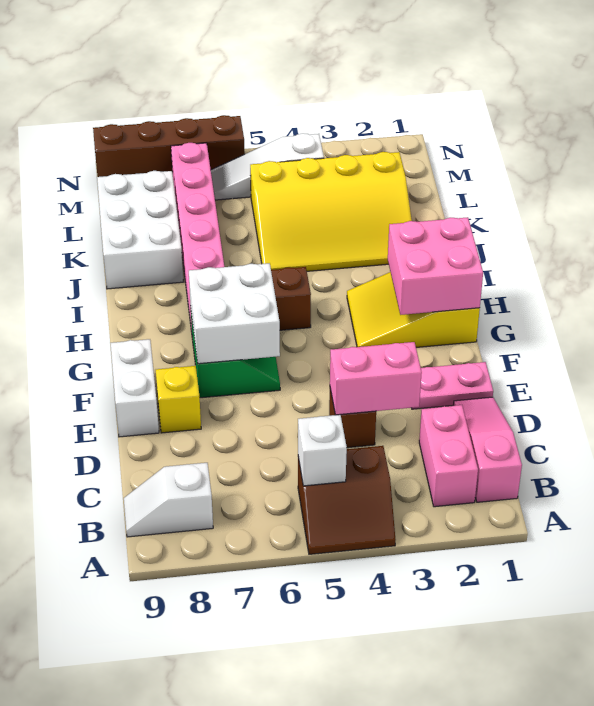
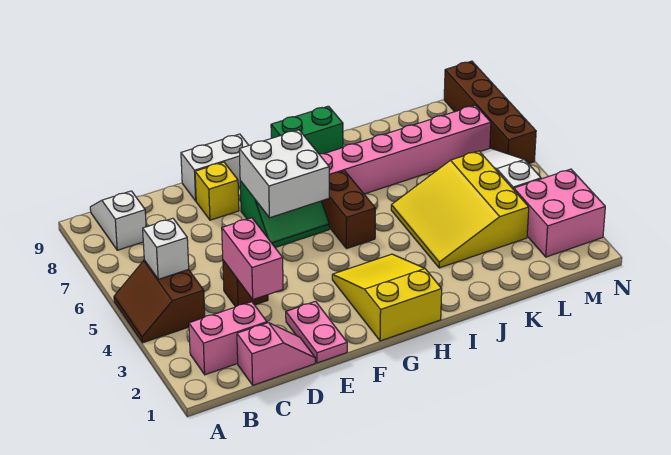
pink 1x3 slope [454,397,522,502] -> pink 1x2 slope [237,323,315,385]
pink 2x2 brick [388,217,483,315] -> pink 2x2 brick moved to [514,169,605,257]
none -> green 1x2 brick [271,106,343,154]
yellow 3x4 slope [250,152,412,271] -> yellow 3x3 slope [391,151,529,268]
white 2x3 brick [97,171,184,289] -> none

